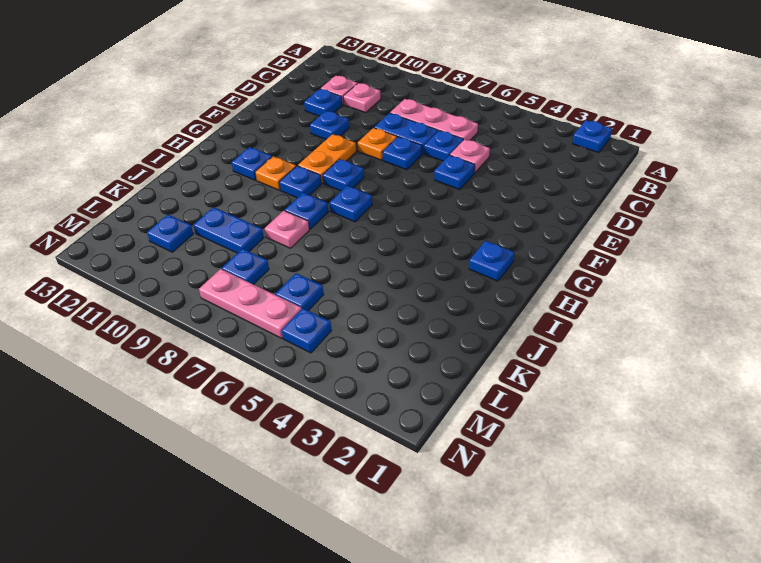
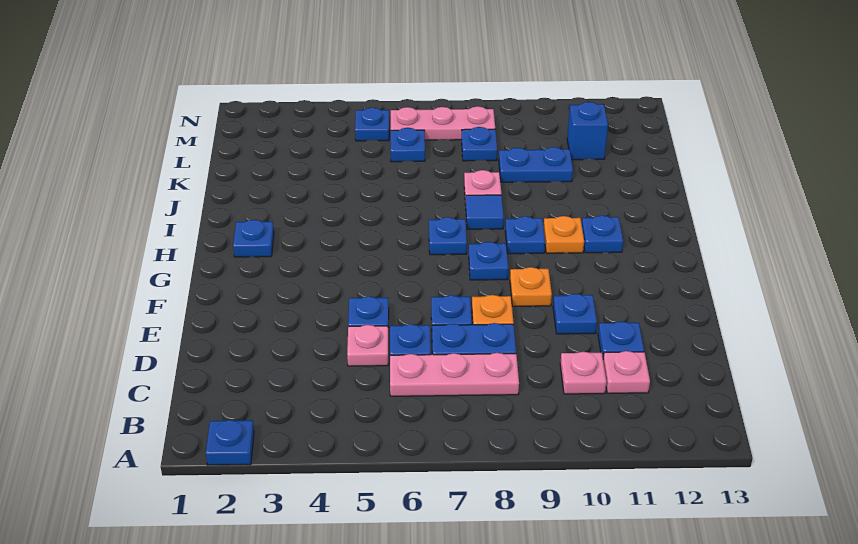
orange 1x2 plate [298,134,356,183] -> orange 1x1 plate [510,267,552,306]
blue 1x1 plate [285,193,328,229] -> blue 1x1 tile [466,195,504,229]
blue 1x1 plate [147,215,193,252] -> blue 1x1 brick [567,102,608,160]

